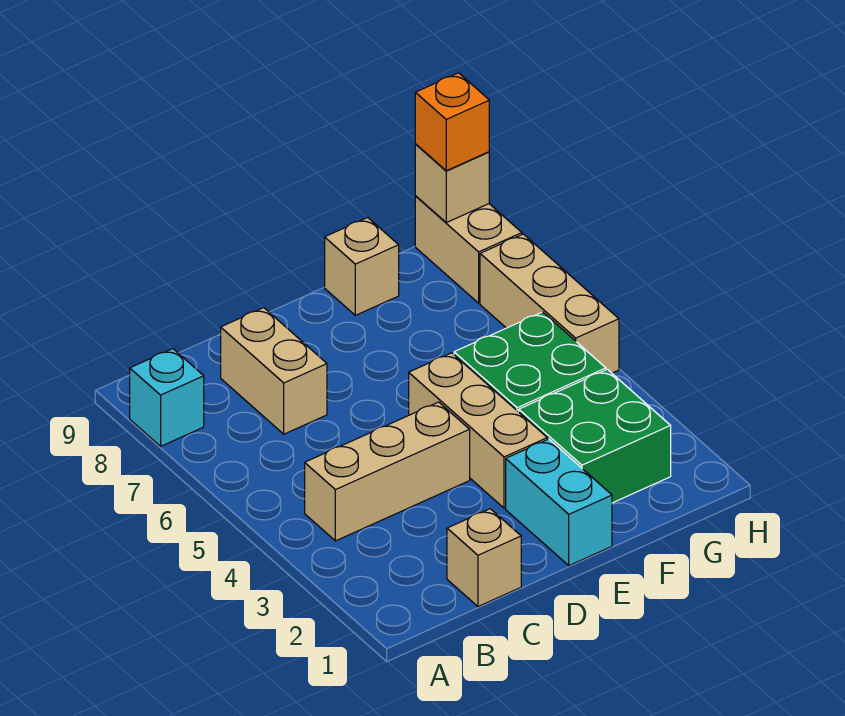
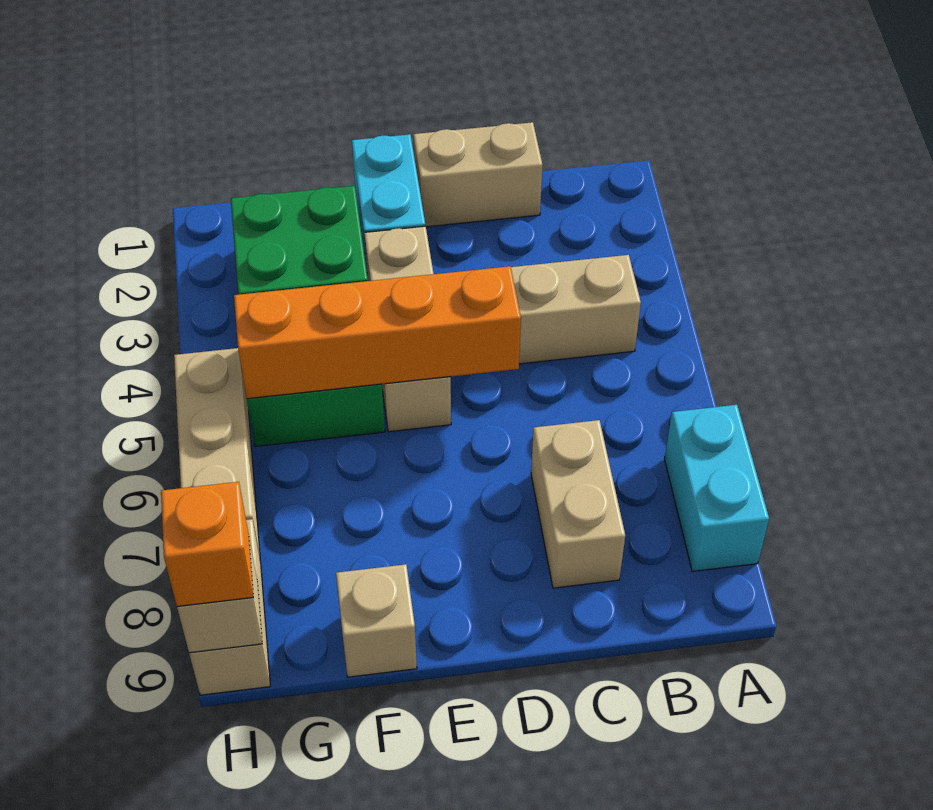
cyan 1x1 brick [130,349,204,446] -> cyan 1x2 brick [665,405,769,572]
tan 1x1 brick [447,509,521,607] -> tan 1x2 brick [413,122,543,227]
none -> orange 1x4 brick [234,266,521,399]

